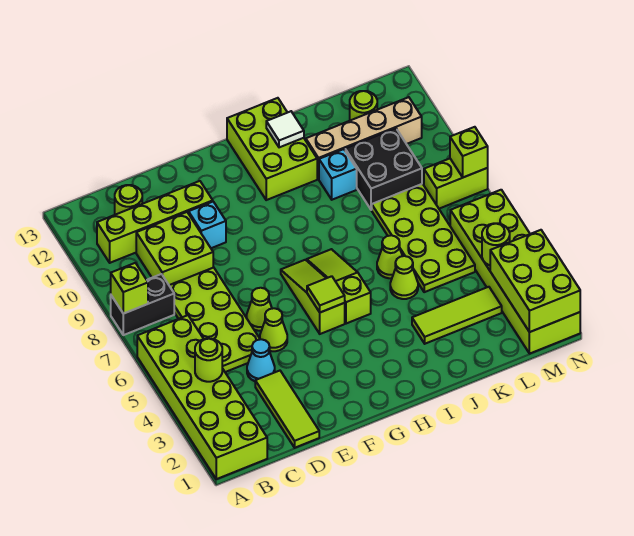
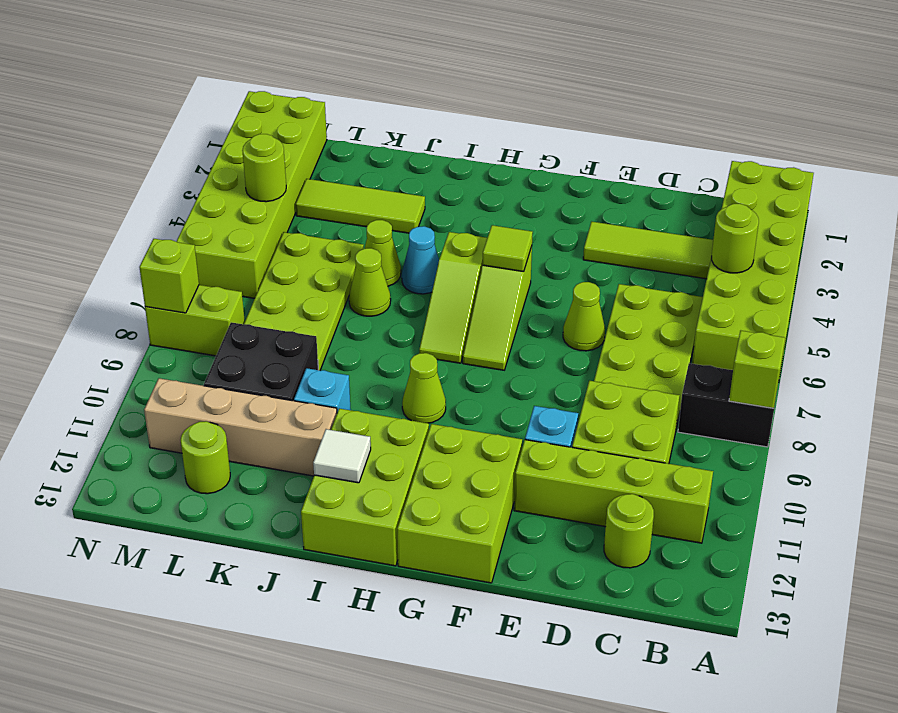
lime 1x3 tile [255,371,319,448] -> lime 1x3 tile turned to [583,222,713,279]
cyan 1x1 cone [247,339,275,381] -> cyan 1x1 cone moved to [402,226,439,294]
lime 1x1 cone [260,308,287,351] -> lime 1x1 cone moved to [402,353,446,423]
lime 2x3 brick [490,230,580,332] -> lime 2x3 brick moved to [397,424,522,583]

